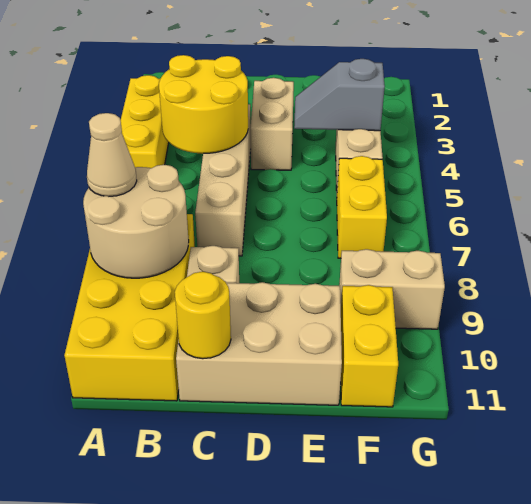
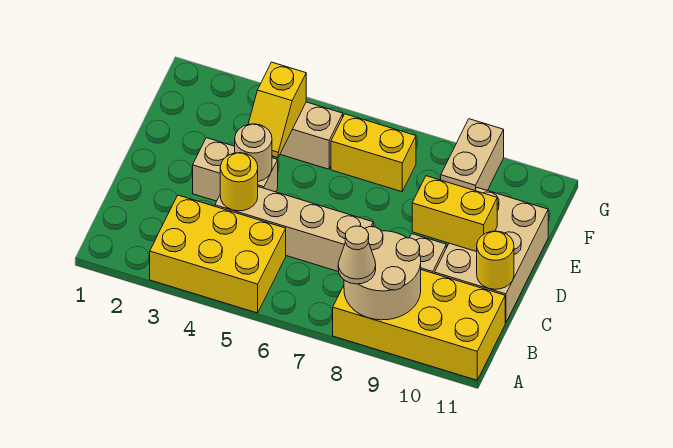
yellow 1x3 brick [120,75,169,168] -> yellow 2x3 brick [150,195,286,313]
yellow 2x2 round brick [159,55,248,154] -> yellow 1x1 round brick [220,153,258,211]
none -> tan 1x1 round brick [235,124,272,182]
grey 1x2 slope [294,59,385,131] -> yellow 1x2 slope [248,62,306,158]
yellow 1x2 brick [341,285,398,407] -> yellow 1x2 brick moved to [412,176,497,252]

